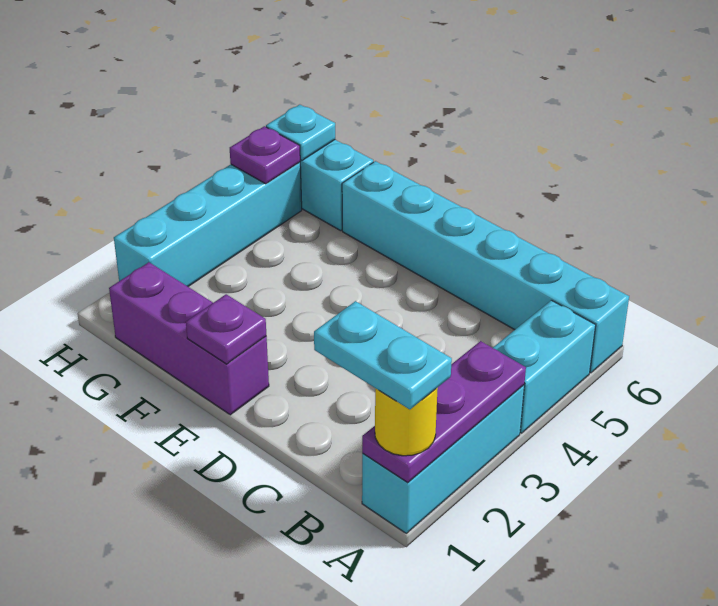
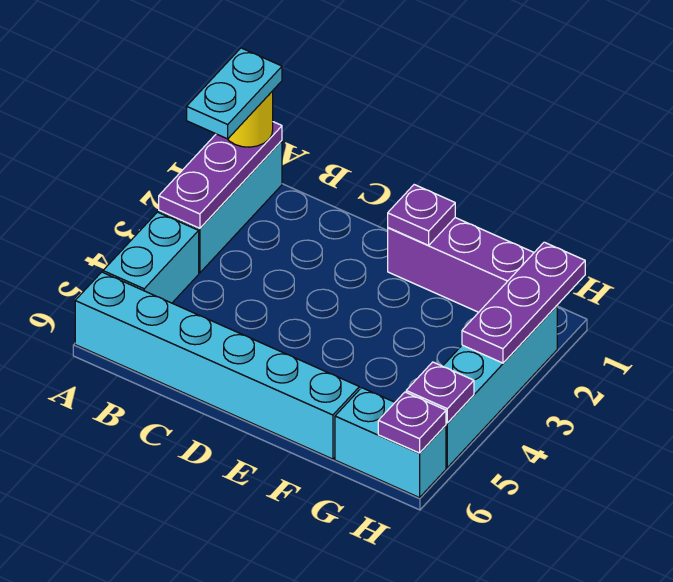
cyan 1x2 plate [314,301,452,409] -> cyan 1x2 plate turned to [187,48,282,139]
none -> purple 1x3 plate [462,242,585,363]
cyan 1x1 plate [266,105,335,160] -> purple 1x1 plate [378,392,446,453]

